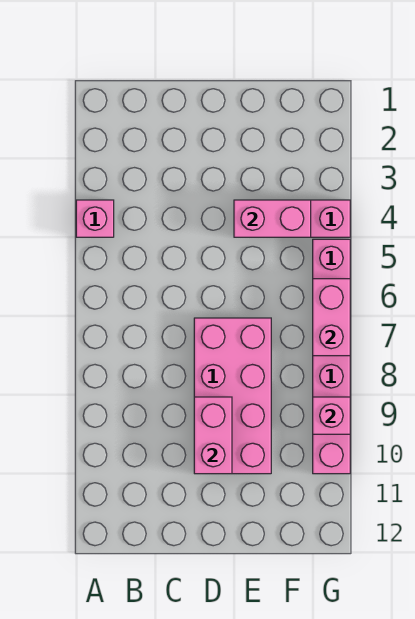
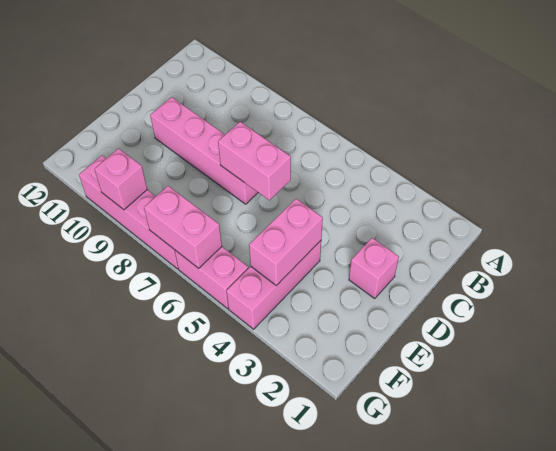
pink 1x1 brick [76,200,114,237] -> pink 1x1 brick moved to [349,238,399,298]
pink 2x4 brick [194,318,271,474] -> pink 1x4 brick [150,97,258,204]
pink 1x2 brick [194,397,232,474] -> pink 1x2 brick moved to [218,122,291,200]

